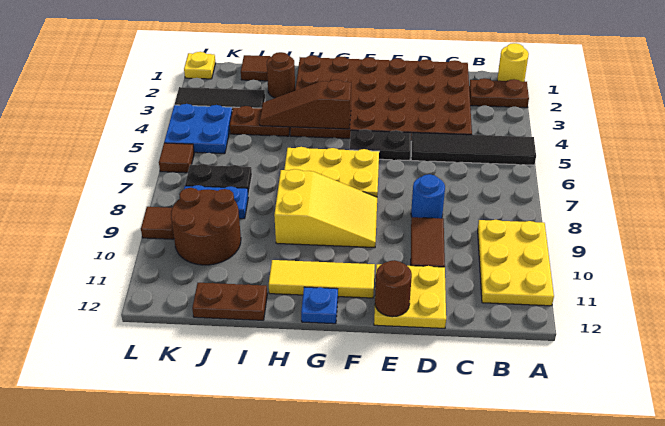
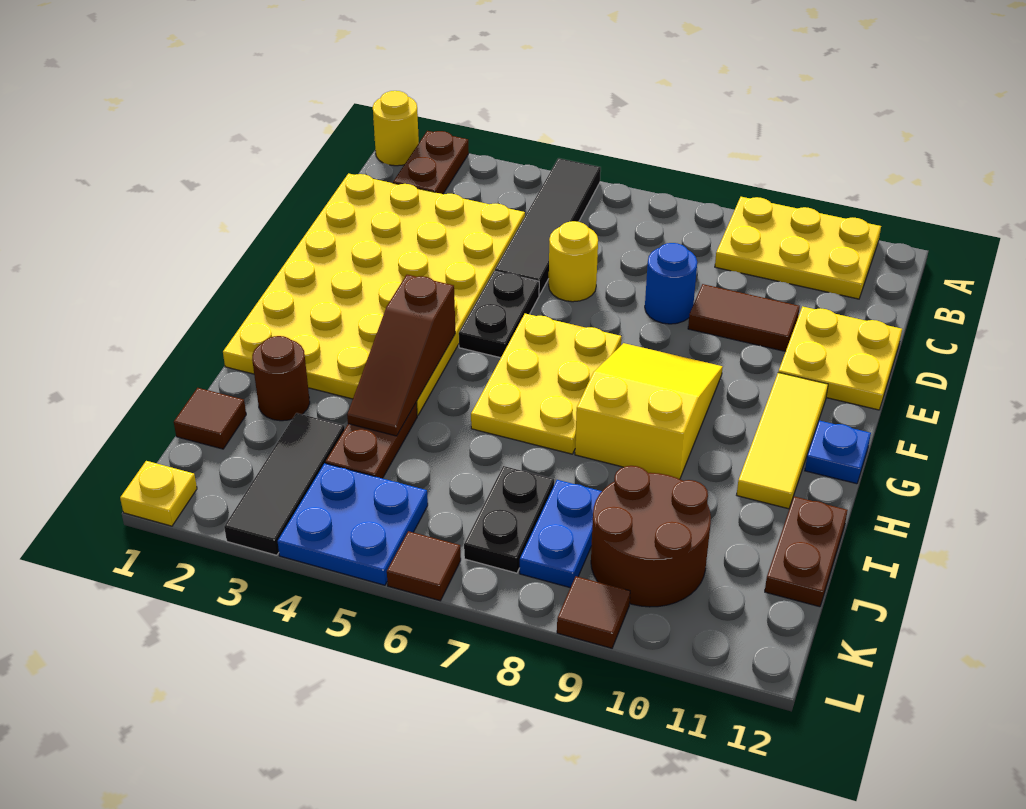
brown 4x6 plate [290,56,472,141] -> yellow 4x6 plate [223,174,525,415]
none -> yellow 1x1 round brick [549,221,598,302]
brown 1x1 round brick [375,260,412,317] -> none

